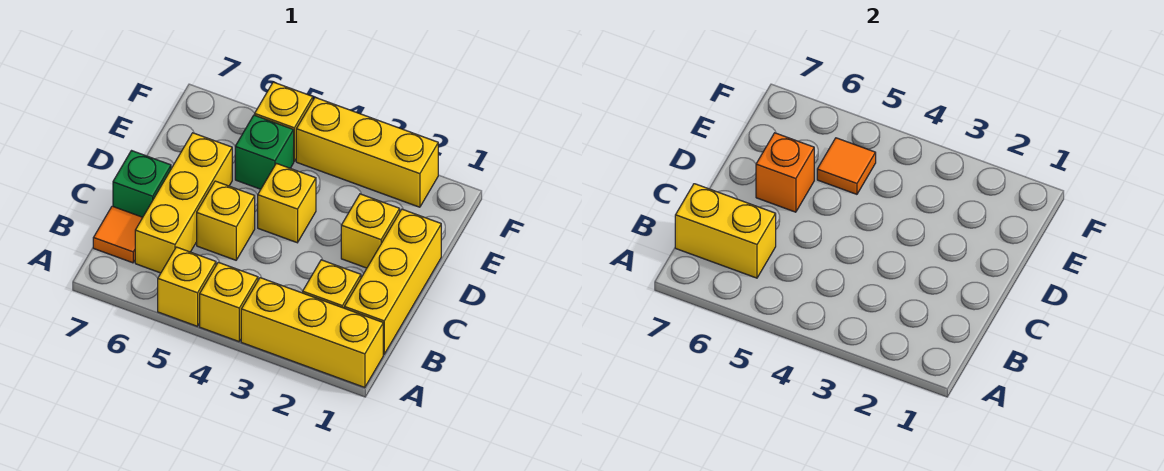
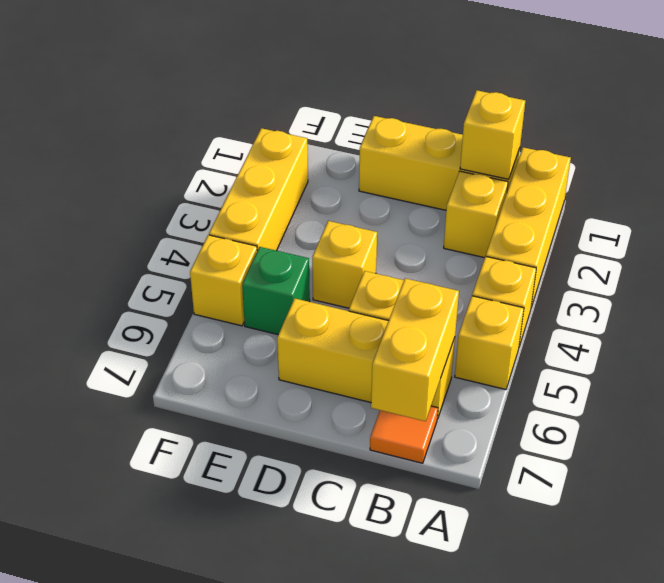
green 1x1 brick [113,151,171,217] -> none
yellow 1x1 brick [341,194,400,268] -> yellow 1x1 brick moved to [460,90,525,179]
orange 1x1 brick [756,133,814,212] -> none
orange 1x1 tile [817,138,876,194] -> none

